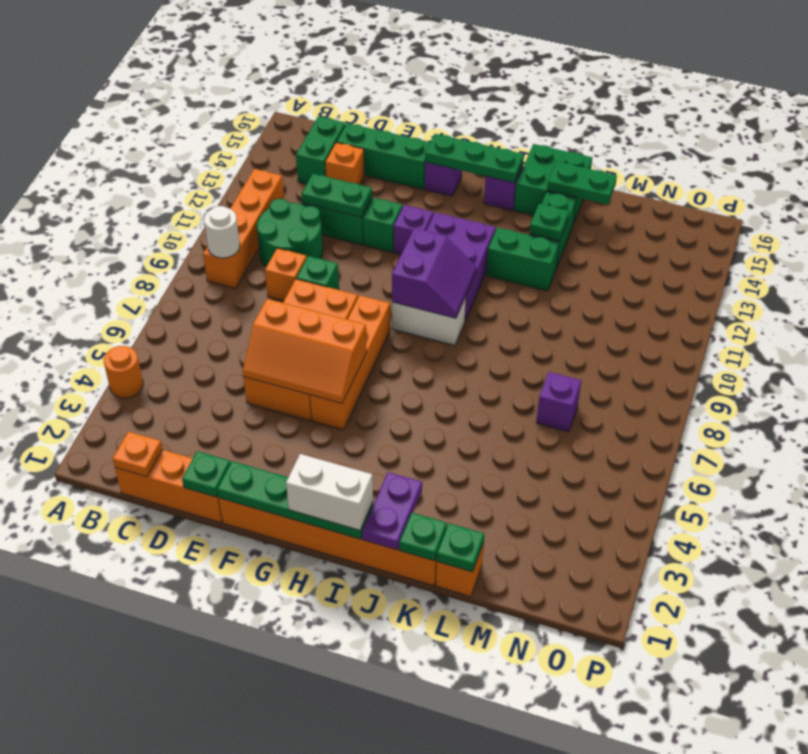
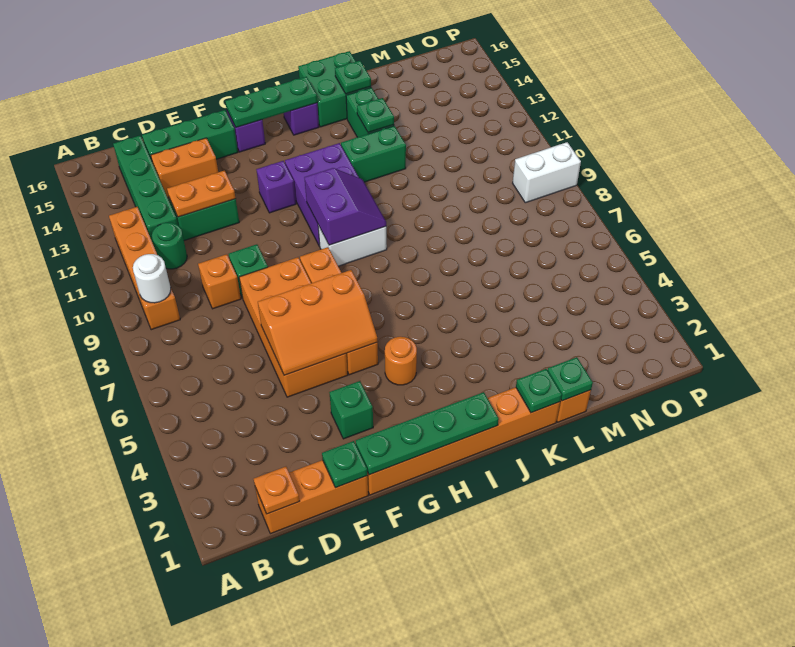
orange 1x1 round brick [104,346,143,398] -> orange 1x1 round brick moved to [385,337,417,385]
green 2x2 round brick [257,199,323,267] -> green 1x1 round brick [152,223,187,269]
green 1x2 brick [296,116,345,184] -> green 1x4 brick [113,136,178,245]
green 1x2 plate [301,174,372,217] -> orange 1x2 plate [167,171,236,217]
orange 1x1 brick [325,143,365,185] -> orange 1x2 brick [151,138,218,198]
green 1x1 brick [363,198,403,252] -> green 1x1 brick moved to [329,381,373,439]
white 1x2 brick [286,454,373,530] -> white 1x2 brick moved to [513,142,581,203]
purple 1x2 plate [362,472,422,550] -> none
green 1x2 plate [547,161,617,205] -> green 1x1 plate [335,61,371,94]
purple 1x1 brick [536,372,581,432] -> none

